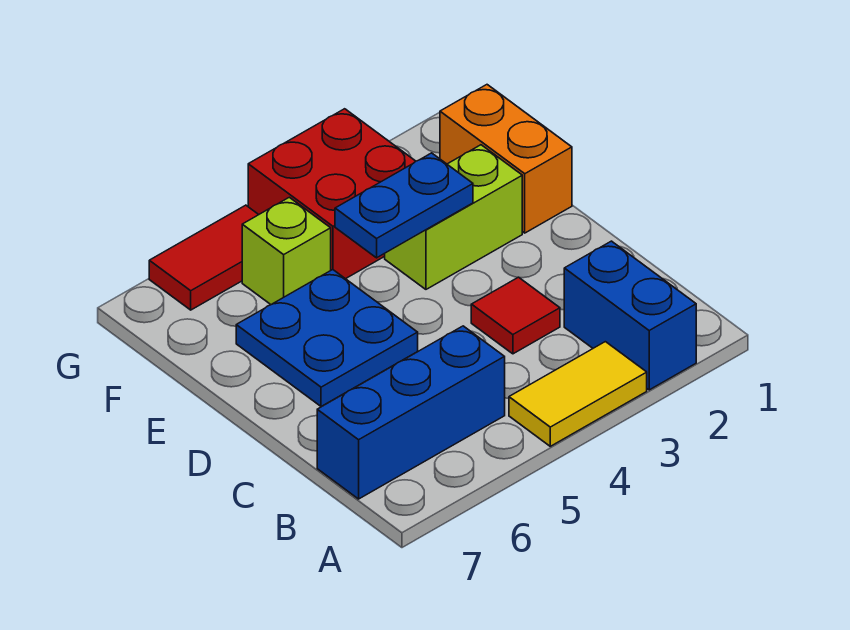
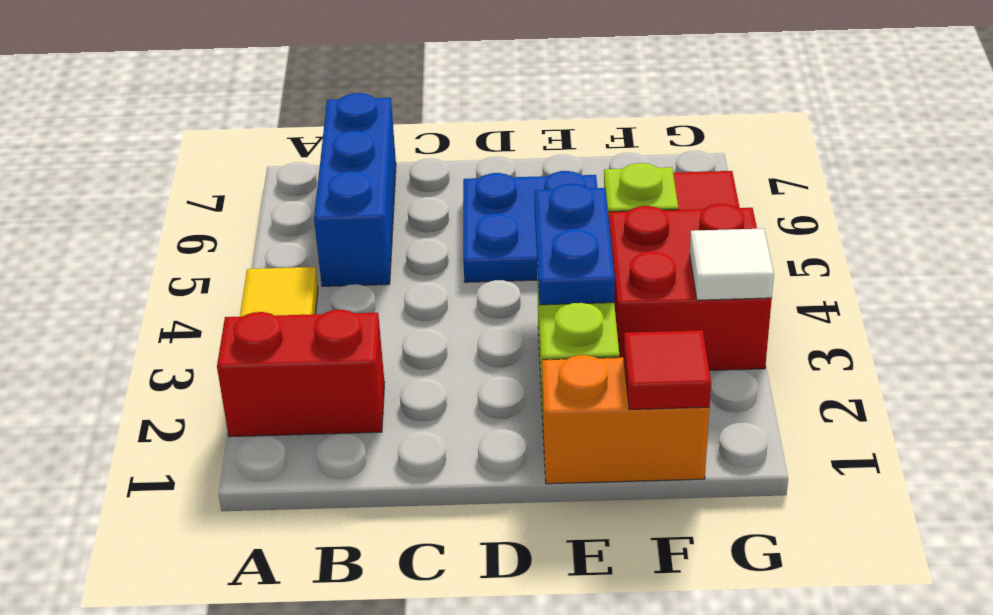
blue 1x2 brick [564,241,696,390] -> red 1x2 brick [217,310,385,437]
red 1x1 tile [471,277,560,354] -> red 1x1 tile moved to [624,330,711,410]
none -> white 1x1 tile [690,229,774,300]

